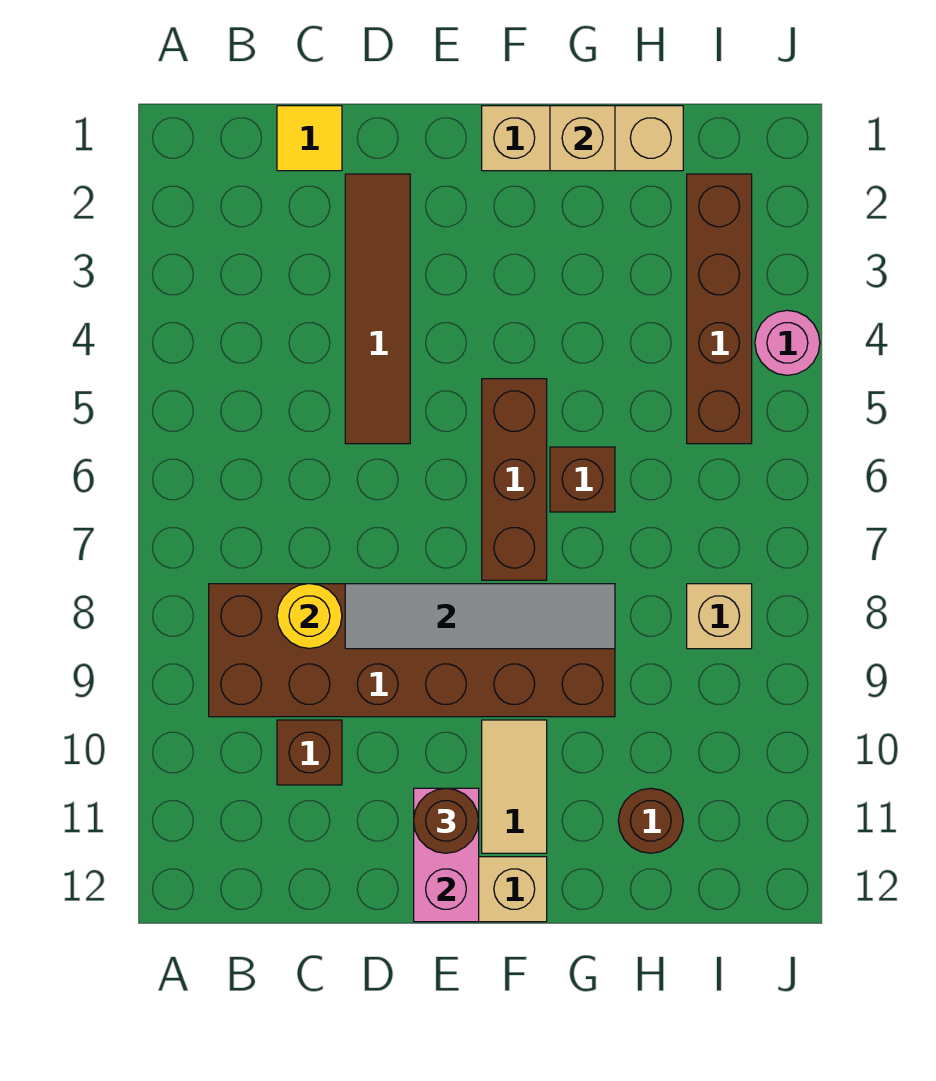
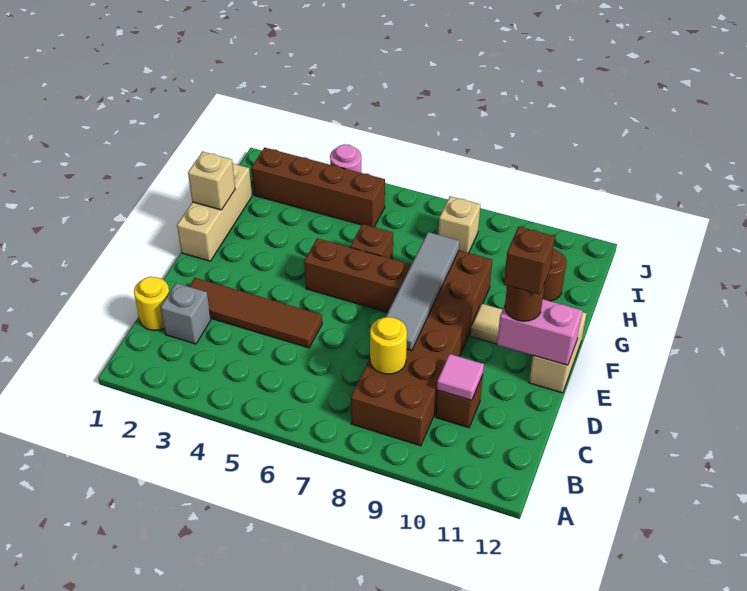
yellow 1x1 tile [277,106,342,171] -> yellow 1x1 round brick [134,277,169,331]
none -> grey 1x1 brick [160,283,211,344]
none -> pink 1x1 tile [437,354,484,400]
none -> brown 1x1 brick [504,227,555,294]

